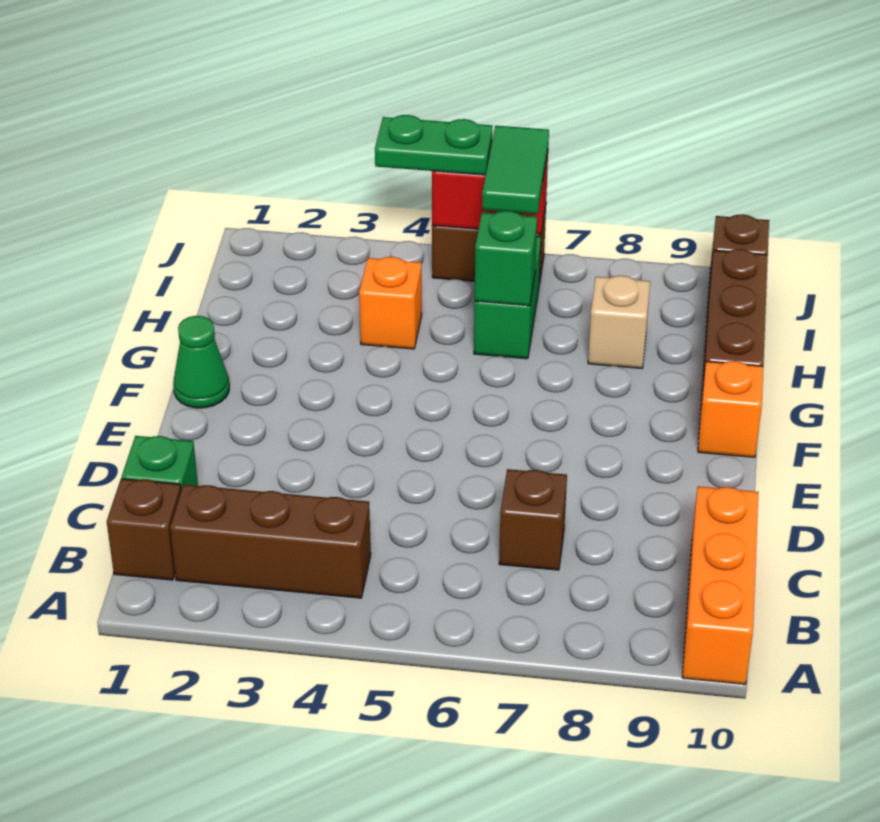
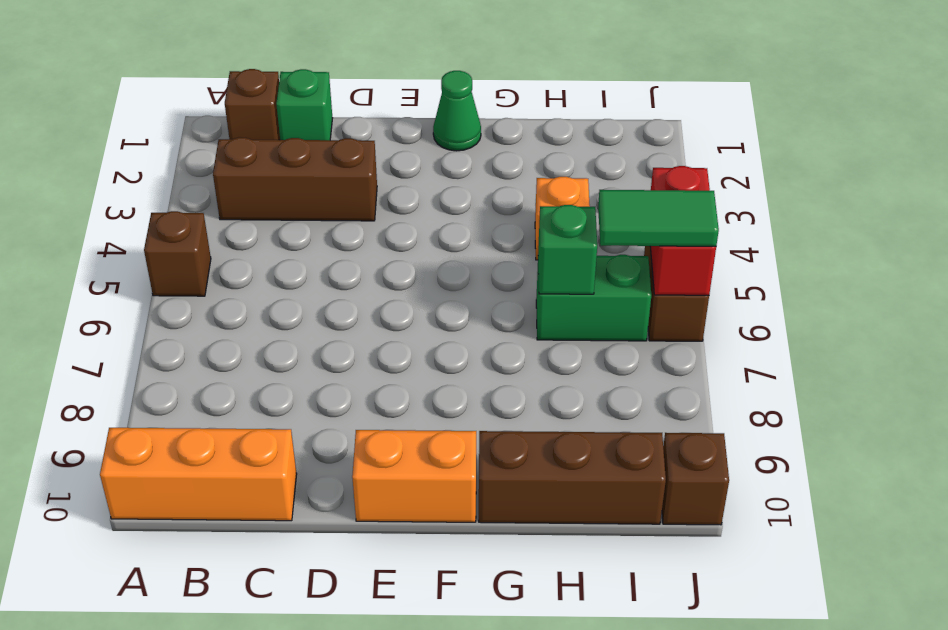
brown 1x3 brick [170,484,371,598] -> brown 1x3 brick turned to [213,137,377,221]
brown 1x1 brick [499,469,567,570] -> brown 1x1 brick moved to [144,211,211,296]
orange 1x1 brick [698,361,763,457] -> orange 1x2 brick [352,430,476,522]
tan 1x1 brick [588,276,650,368] -> none
green 1x2 plate [375,115,493,175] -> none

